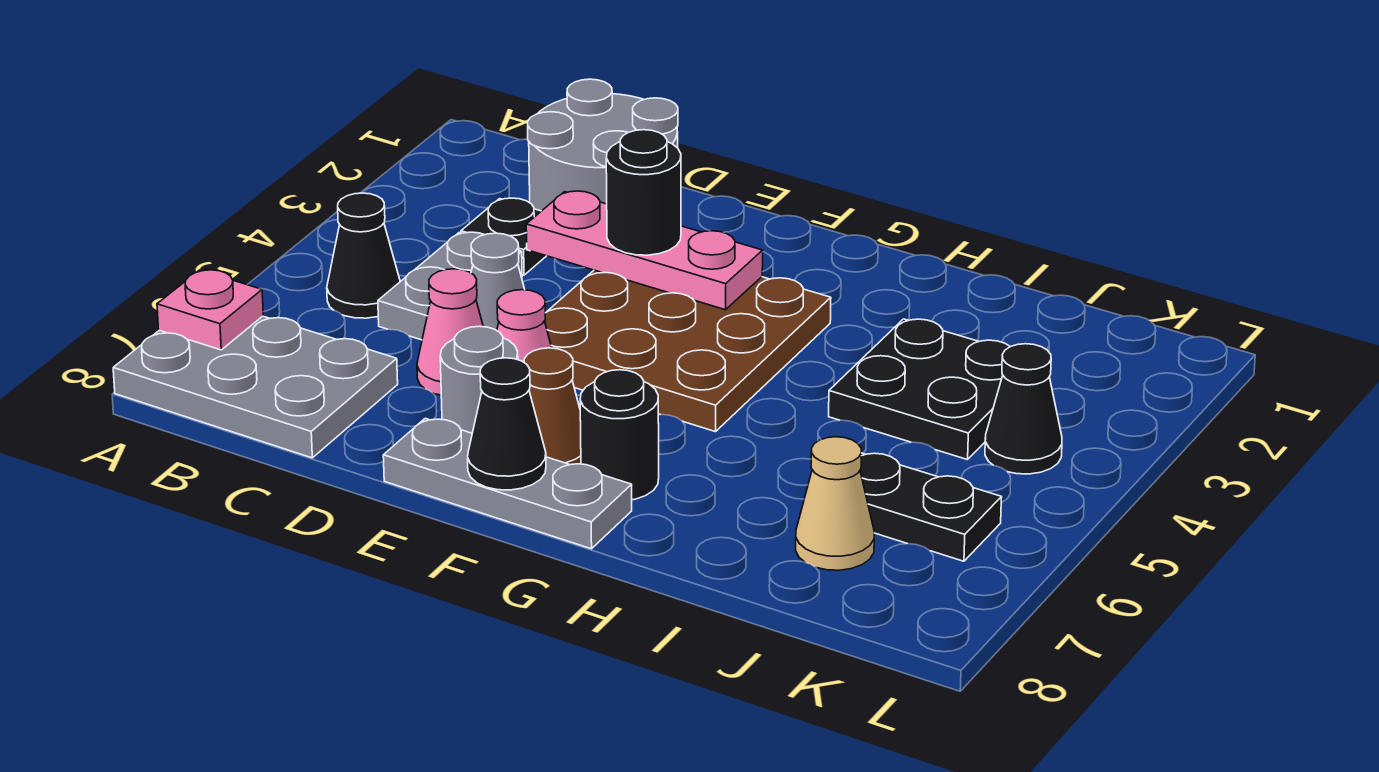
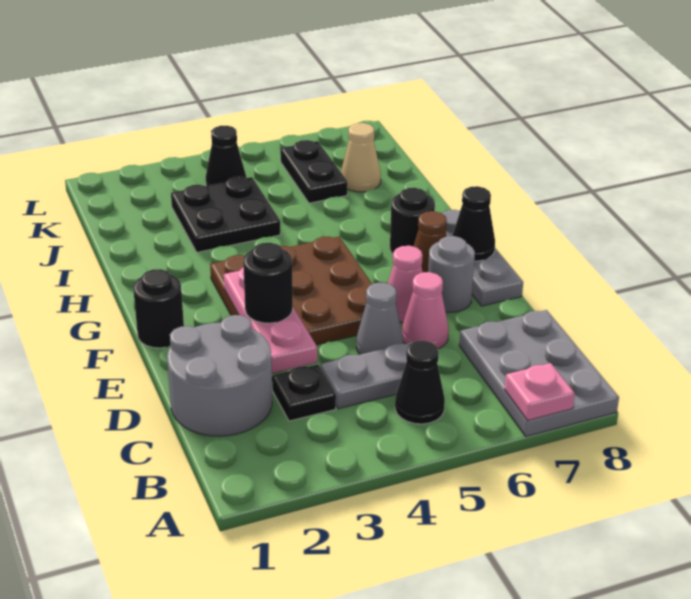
none -> black 1x1 round brick [133,269,184,348]

